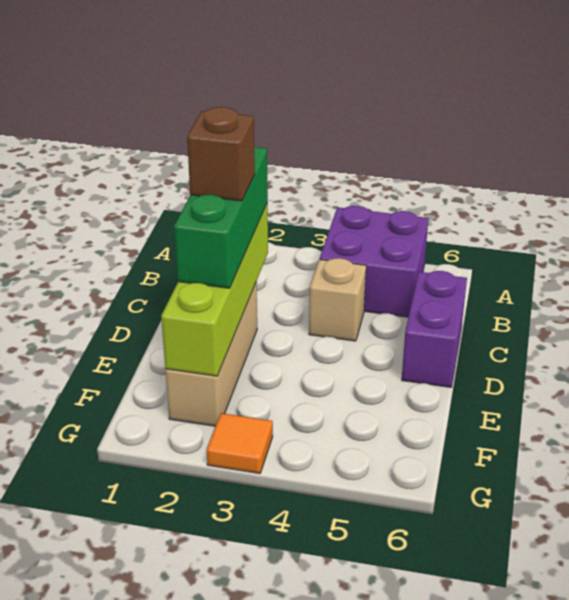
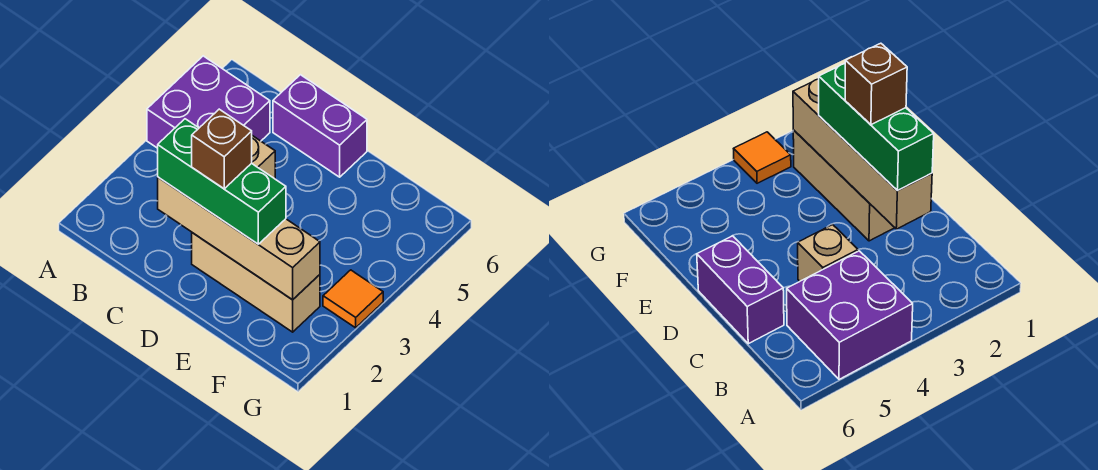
lime 1x4 brick [161,203,268,376] -> tan 1x4 brick [158,177,320,300]

